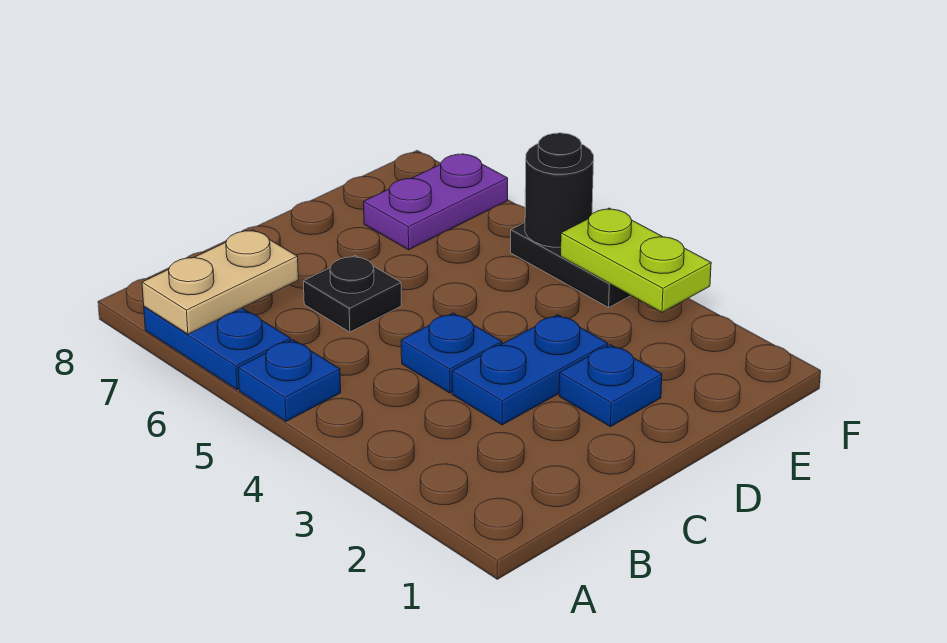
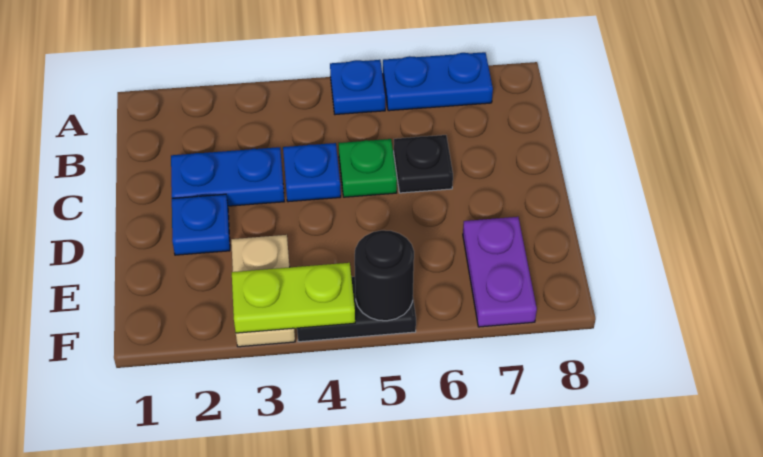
tan 1x2 plate [142,230,298,334] -> tan 1x2 plate moved to [231,235,295,347]
blue 1x2 plate [452,315,608,425] -> blue 1x2 plate turned to [171,147,284,206]
none -> green 1x1 plate [339,139,397,197]

